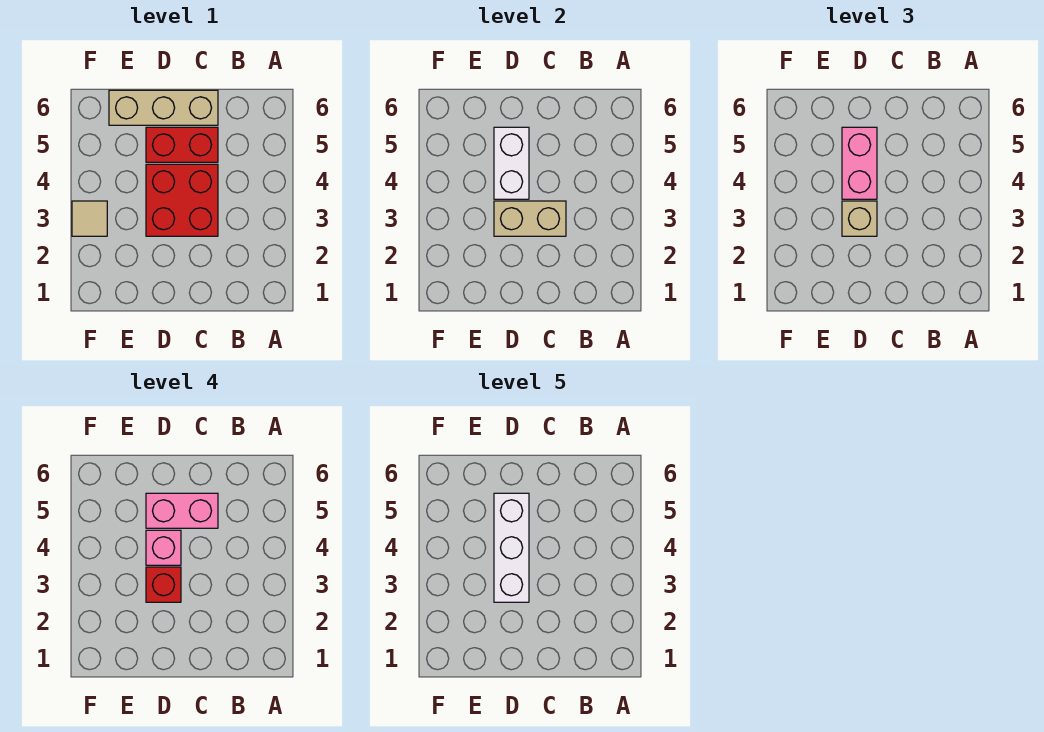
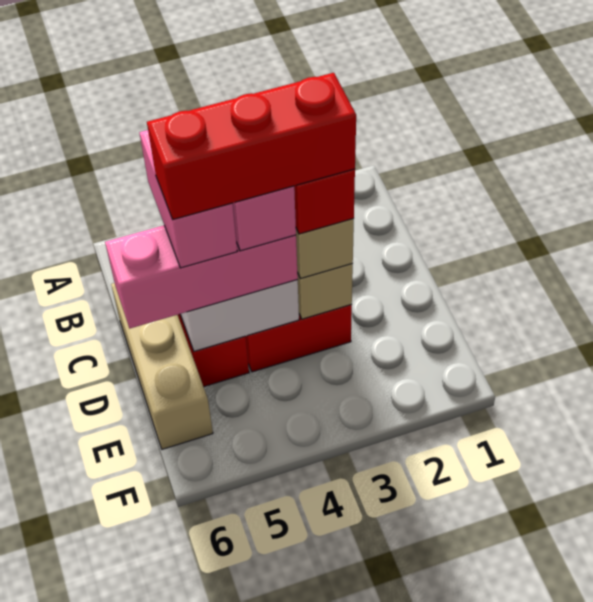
white 1x3 brick [494,493,529,602] -> red 1x3 brick [147,73,356,220]
pink 1x2 brick [842,127,877,199] -> pink 1x3 brick [105,225,298,328]
tan 1x1 tile [72,201,107,236] -> none

